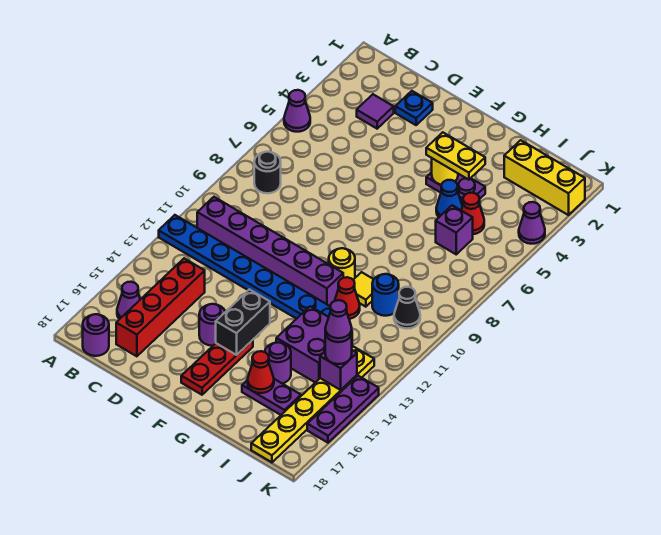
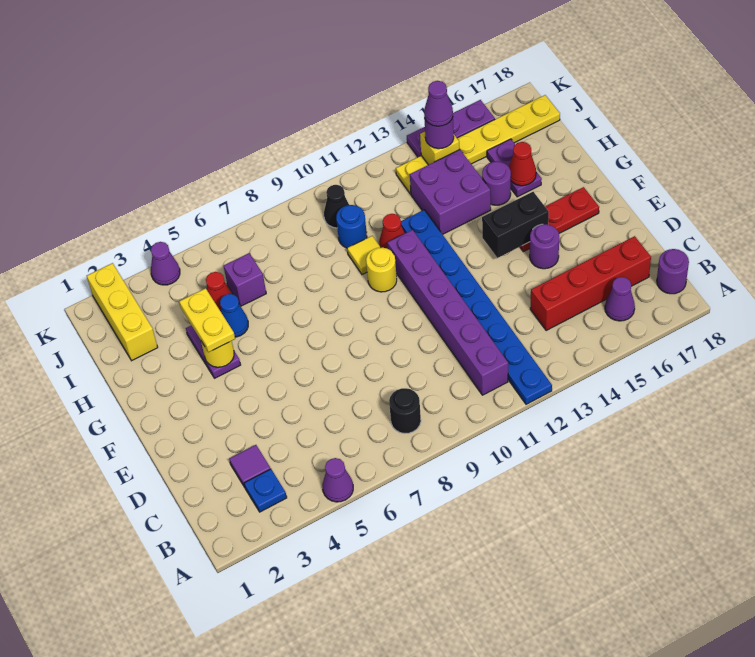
blue 1x1 plate [395,91,433,125] -> blue 1x1 plate moved to [244,469,287,512]
purple 1x1 brick [320,350,357,390] -> yellow 1x1 brick [420,132,459,165]

